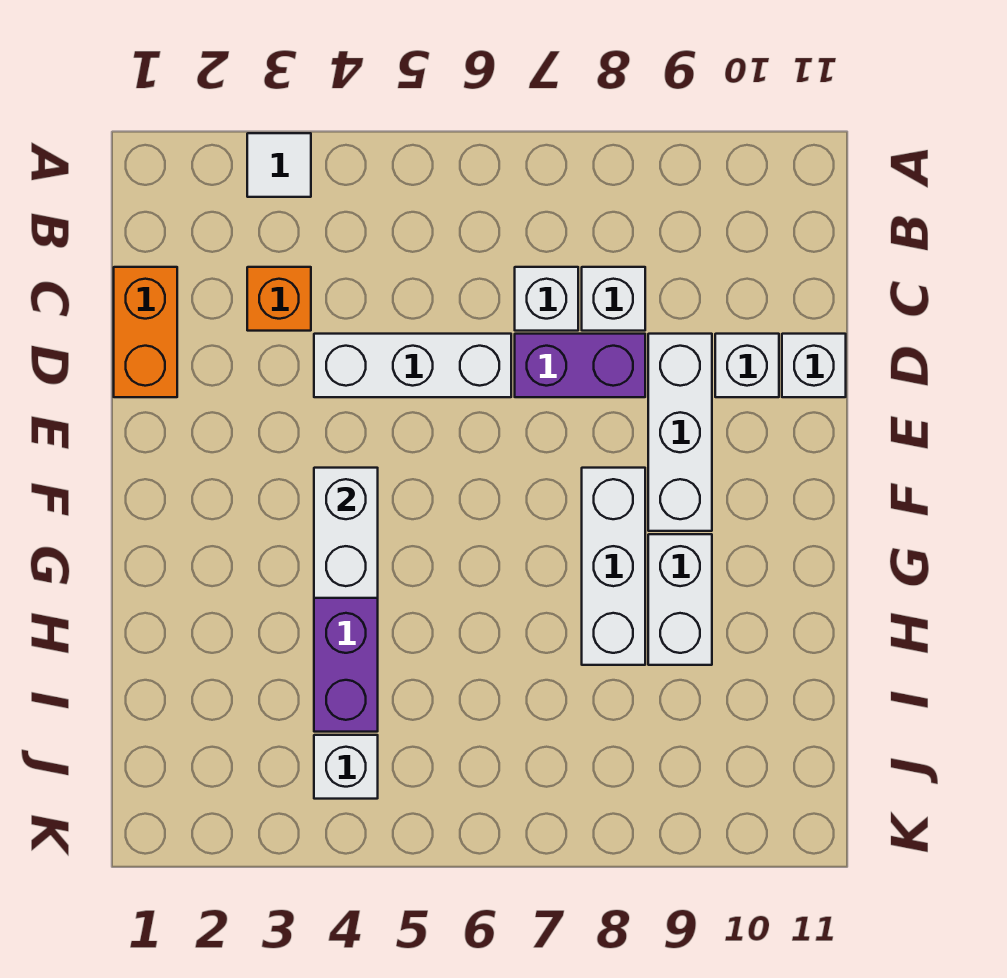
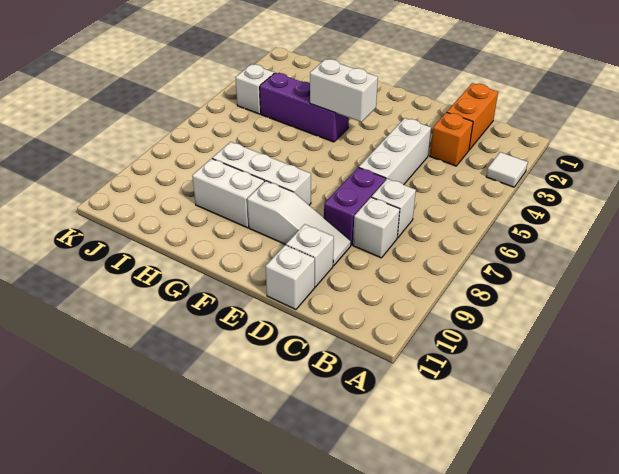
orange 1x2 brick [114,267,177,397] -> orange 1x2 brick turned to [447,83,498,150]
white 1x3 brick [648,334,712,531] -> white 1x3 slope [247,181,351,266]

